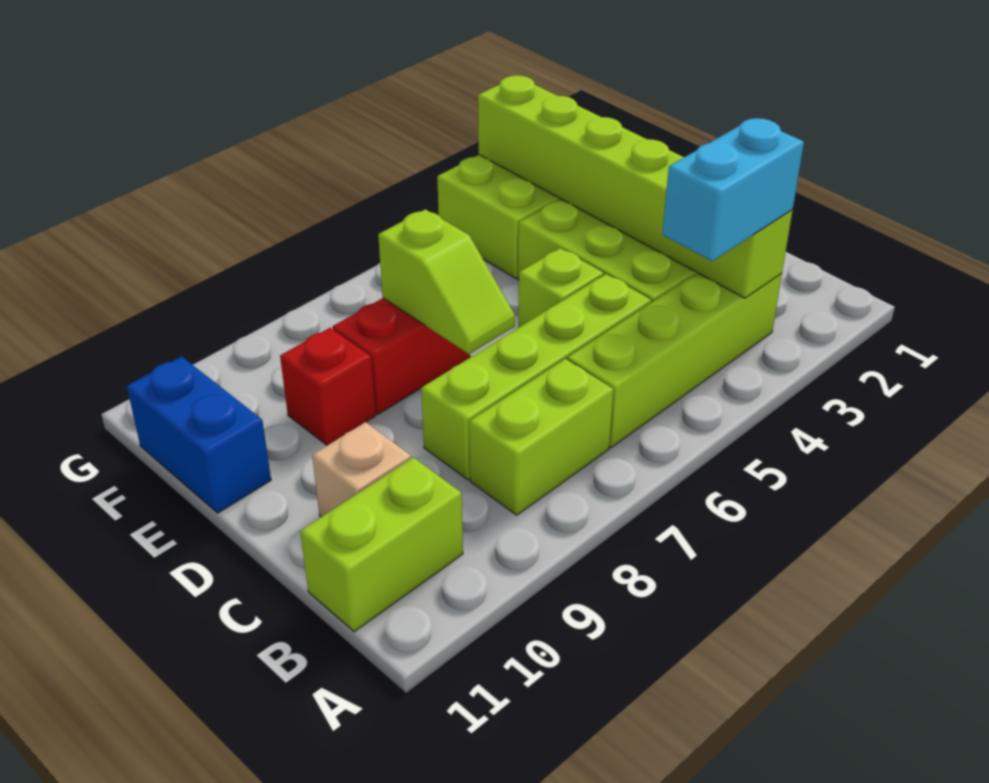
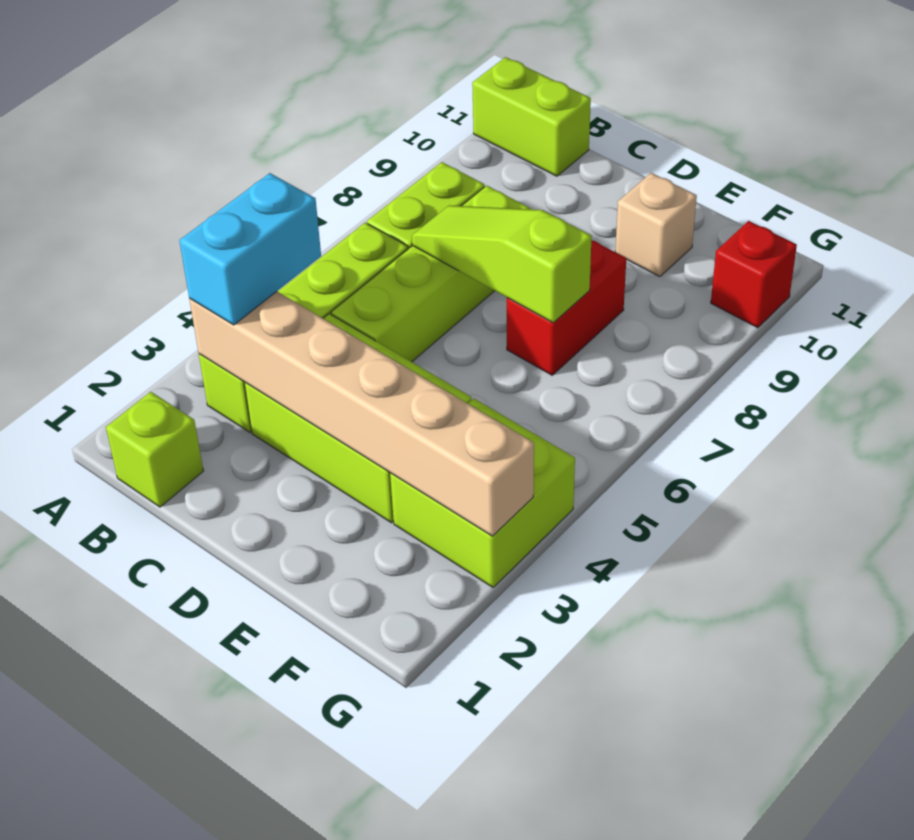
lime 1x6 brick [478,75,793,298] -> tan 1x6 brick [189,292,534,536]
lime 1x2 brick [300,457,463,632] -> lime 1x2 brick turned to [472,57,591,176]
tan 1x1 brick [312,422,411,517] -> tan 1x1 brick moved to [615,173,697,277]
lime 1x1 brick [518,248,604,328] -> lime 1x1 brick moved to [106,392,203,507]
lime 1x2 slope [378,209,515,354] -> lime 1x3 slope [412,205,592,323]
red 1x1 brick [280,328,376,445] -> red 1x1 brick moved to [711,221,797,328]
blue 1x2 brick [127,356,271,513] -> none

